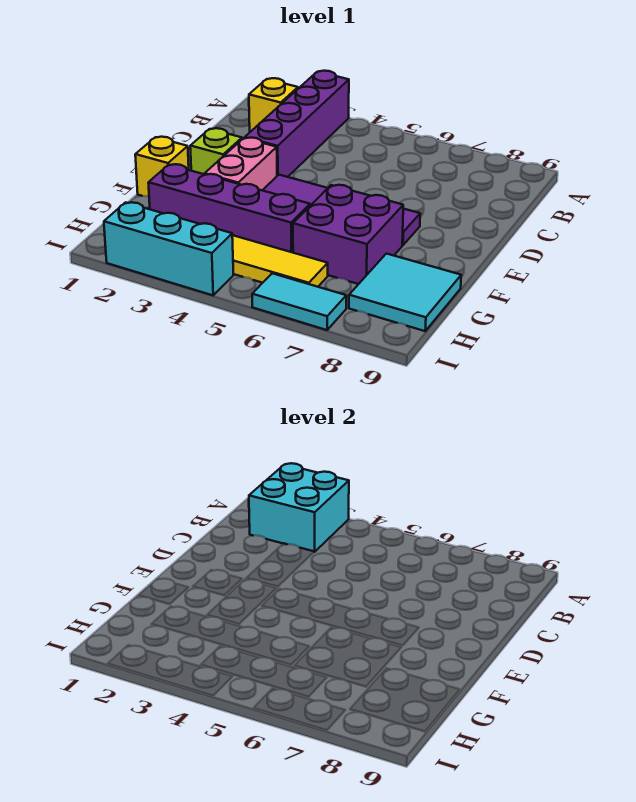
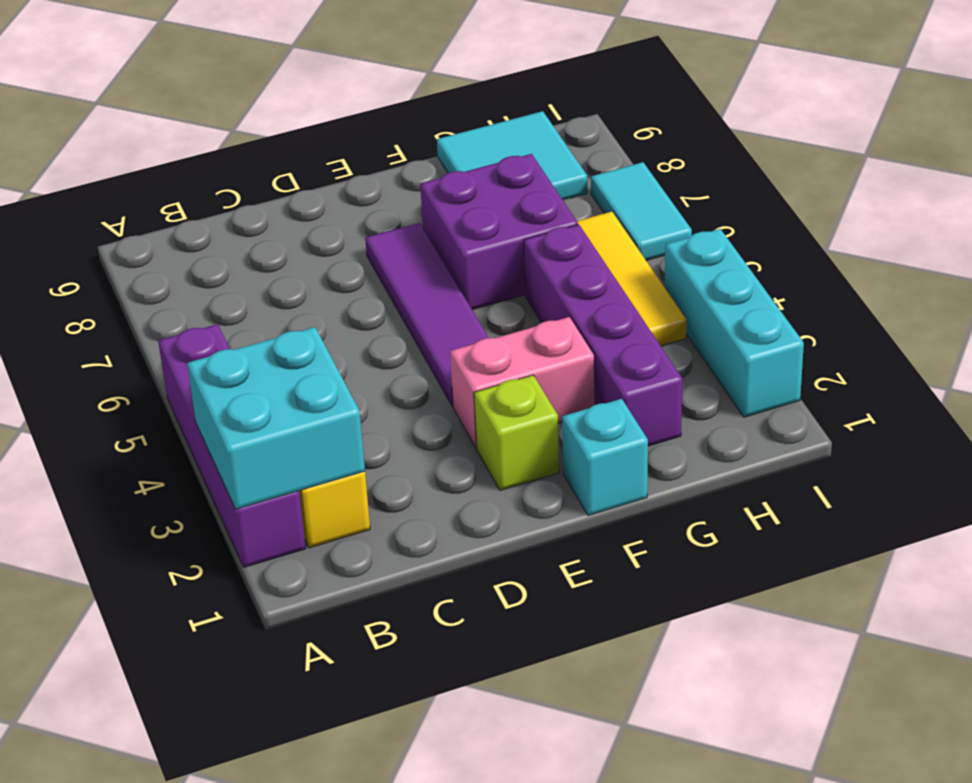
purple 1x4 brick [245,71,349,177] -> purple 1x4 brick turned to [158,324,306,567]
yellow 1x1 brick [135,137,189,197] -> cyan 1x1 brick [562,399,648,516]

